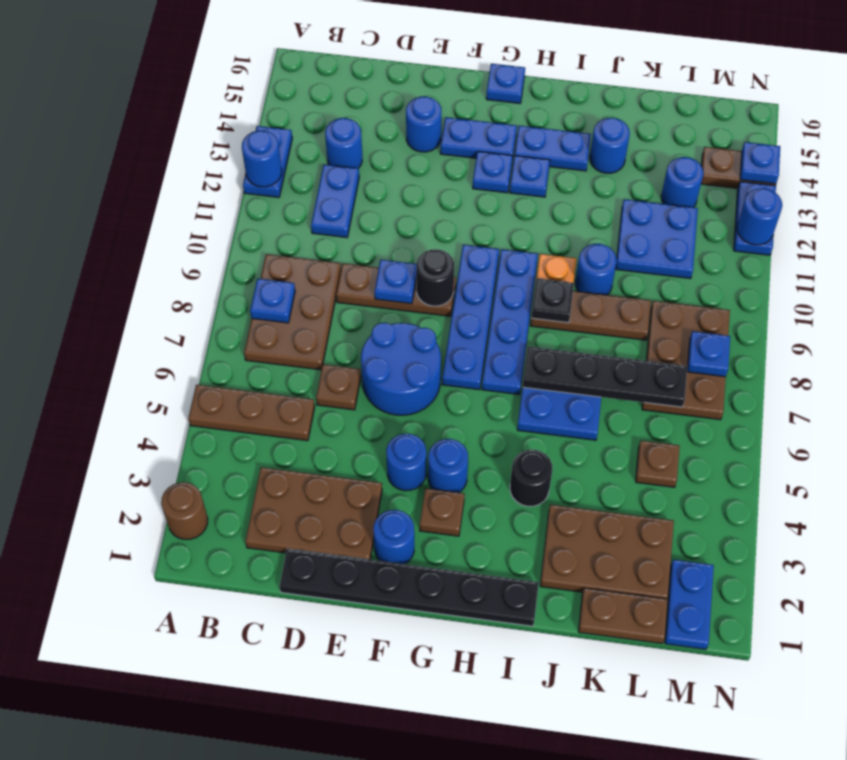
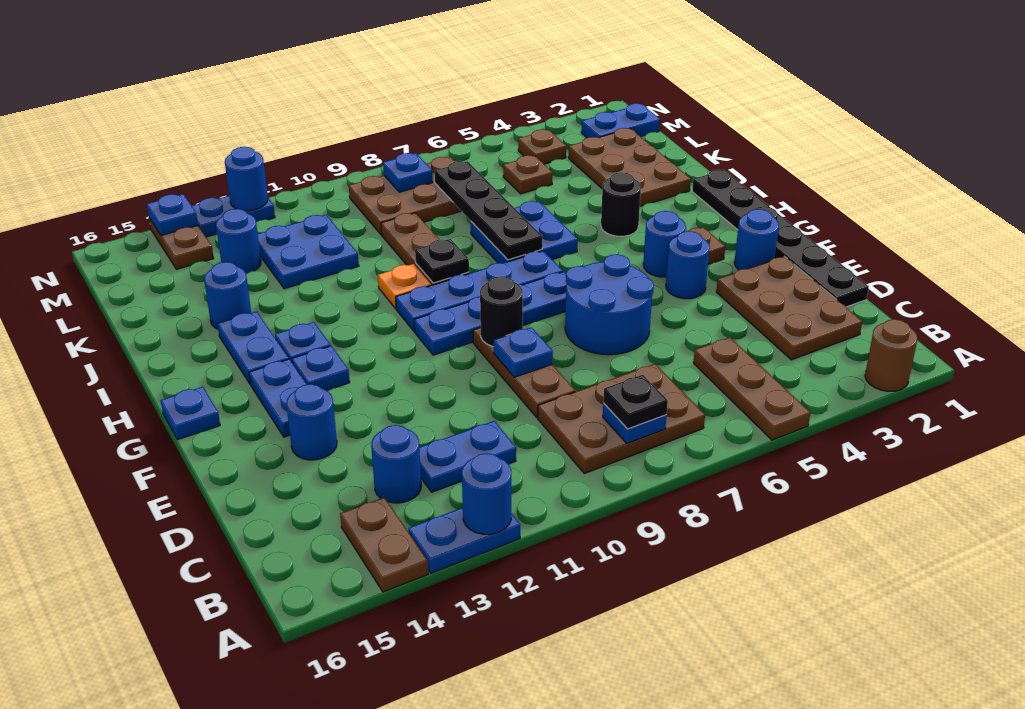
none -> black 1x1 plate [603,375,668,429]
brown 1x1 plate [316,364,361,410] -> brown 1x1 plate moved to [518,129,566,164]
blue 1x1 round brick [575,244,617,295] -> none
brown 1x2 plate [579,588,668,644] -> brown 1x2 plate moved to [340,498,428,592]

